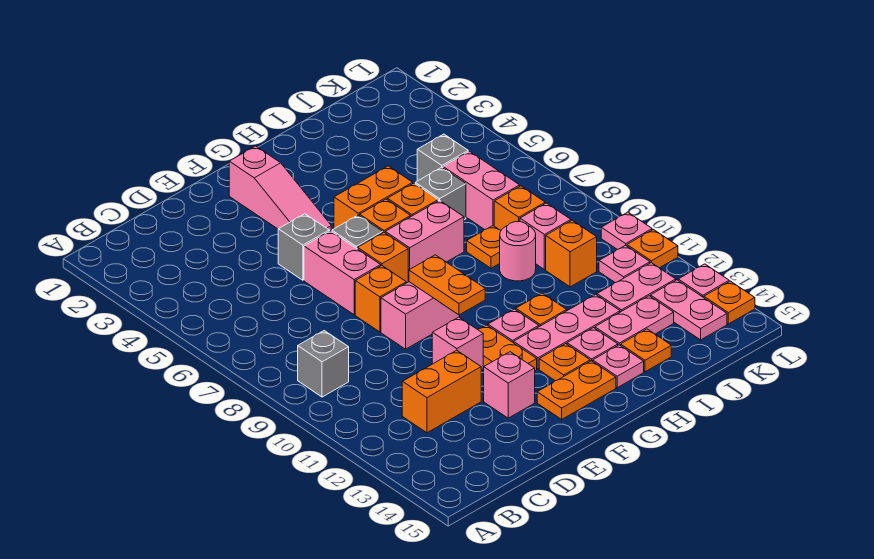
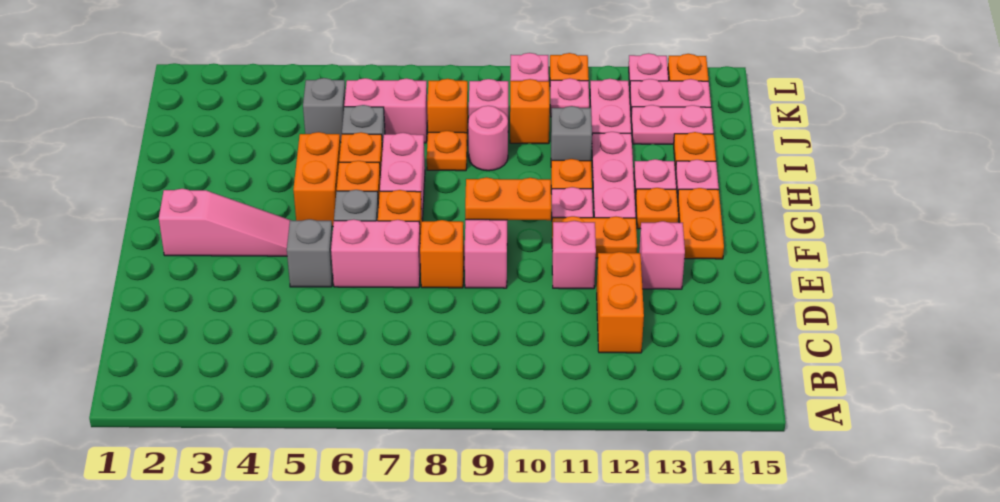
grey 1x1 brick [298,331,349,397] -> grey 1x1 brick moved to [551,106,592,161]
pink 1x2 plate [595,296,674,346] -> pink 1x2 plate turned to [631,105,713,144]

